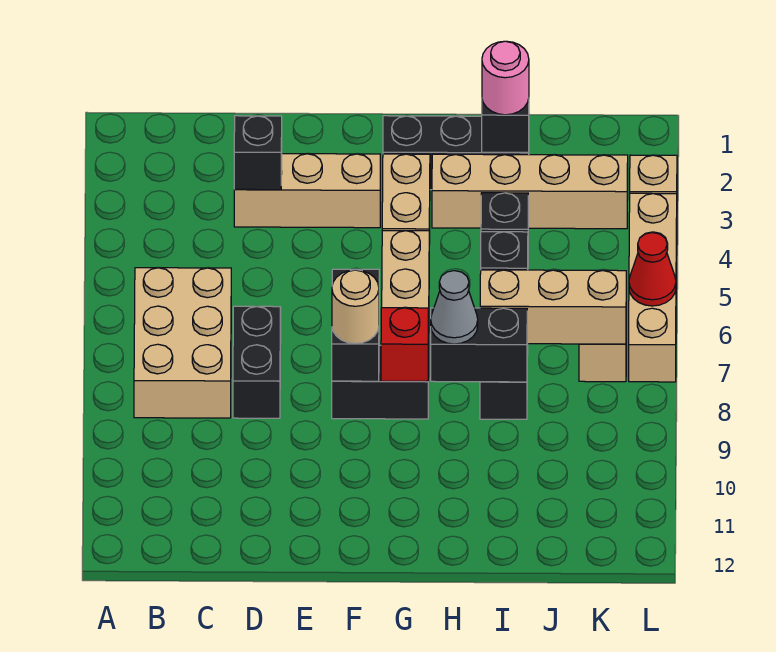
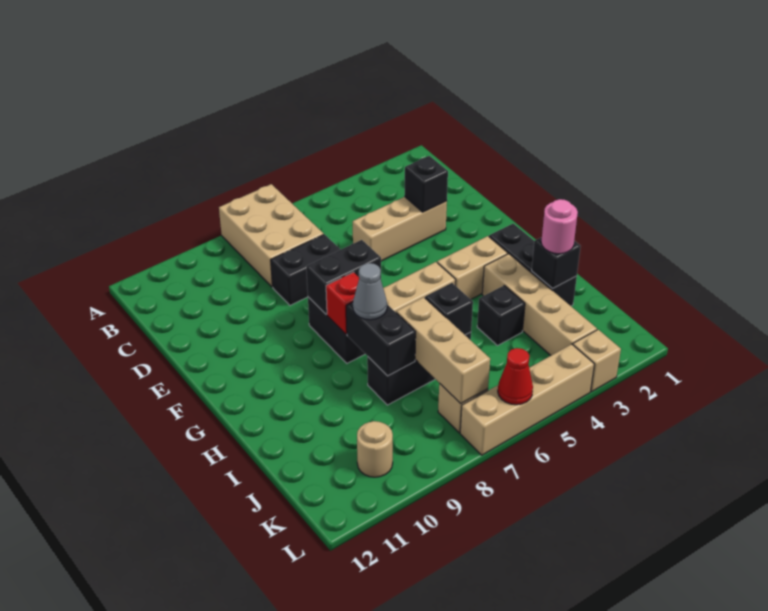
tan 2x3 brick [134,268,231,418] -> tan 2x3 brick turned to [219,184,324,287]
tan 1x3 brick [234,154,380,228] -> tan 1x3 brick turned to [353,197,447,261]
tan 1x1 round brick [332,270,379,344] -> tan 1x1 round brick moved to [357,421,393,477]

